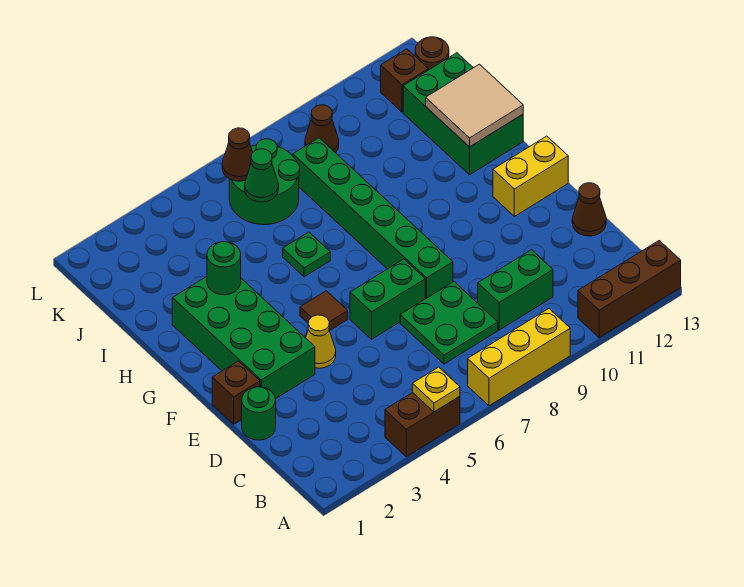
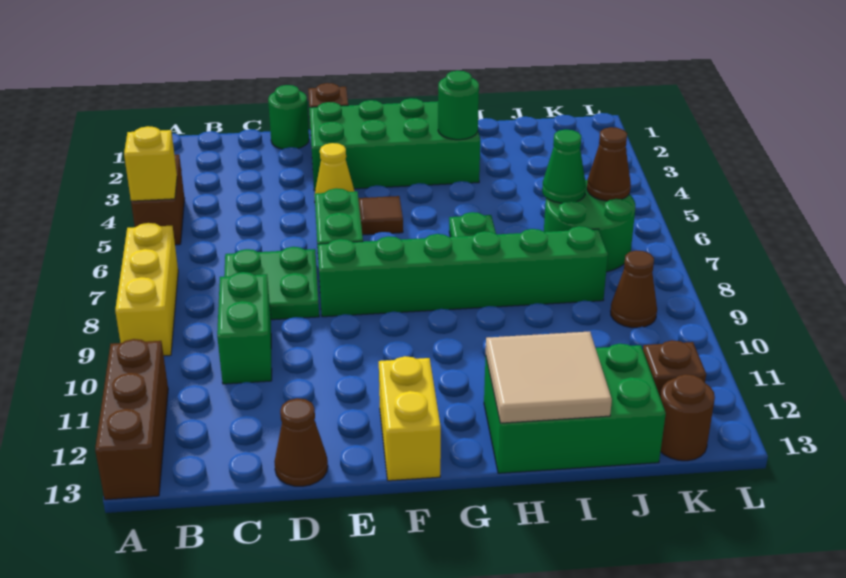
yellow 1x1 plate [412,367,460,412] -> yellow 1x1 brick [124,126,177,201]

